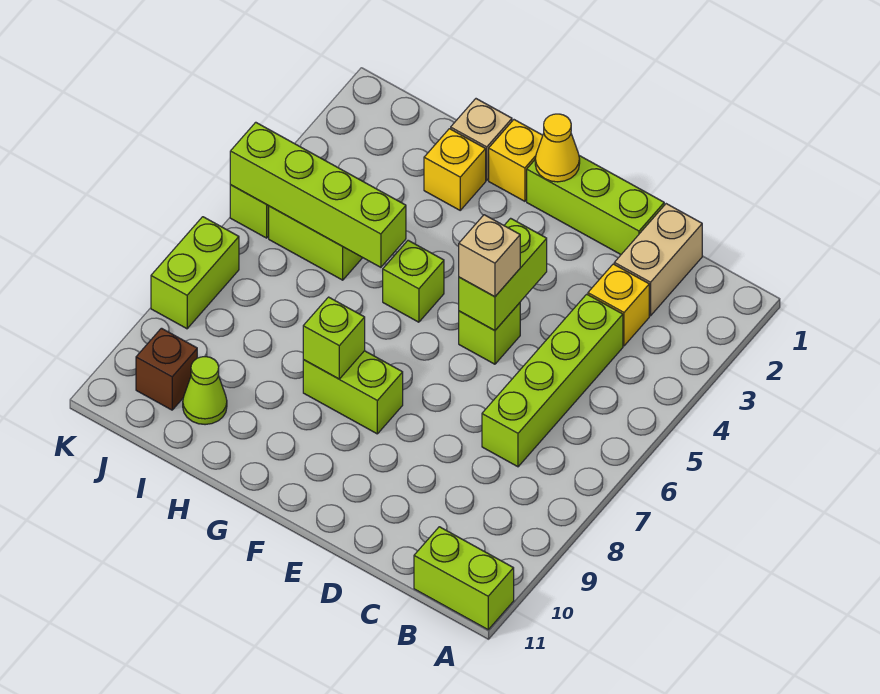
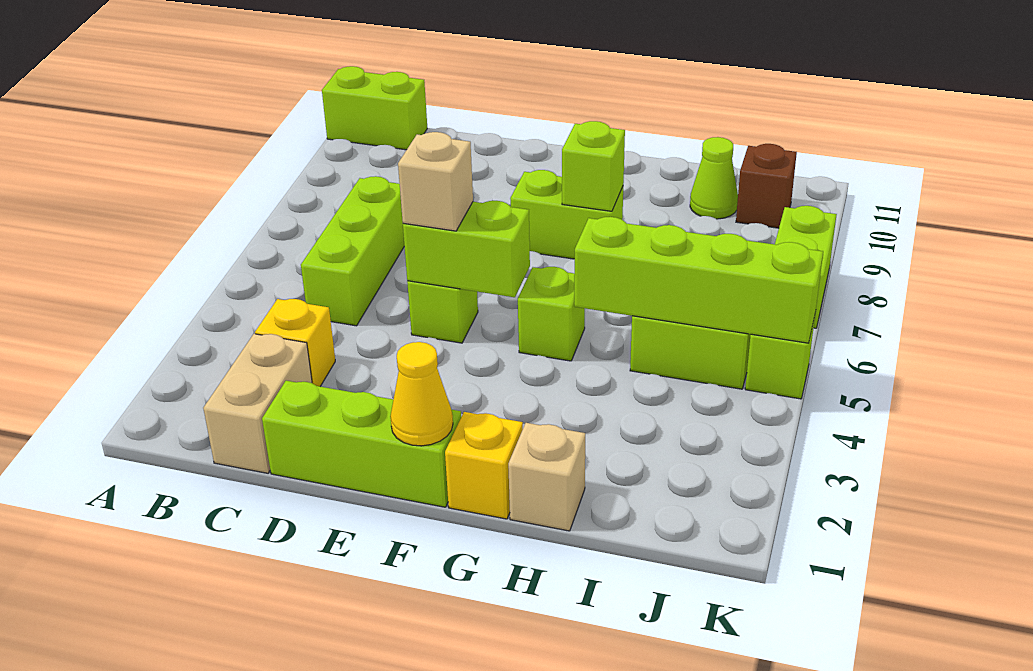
lime 1x4 brick [482,294,623,467] -> lime 1x3 brick [301,176,404,326]
lime 1x2 brick [459,218,547,331] -> lime 1x2 brick turned to [403,201,530,297]
yellow 1x1 brick [424,129,486,210] -> none

